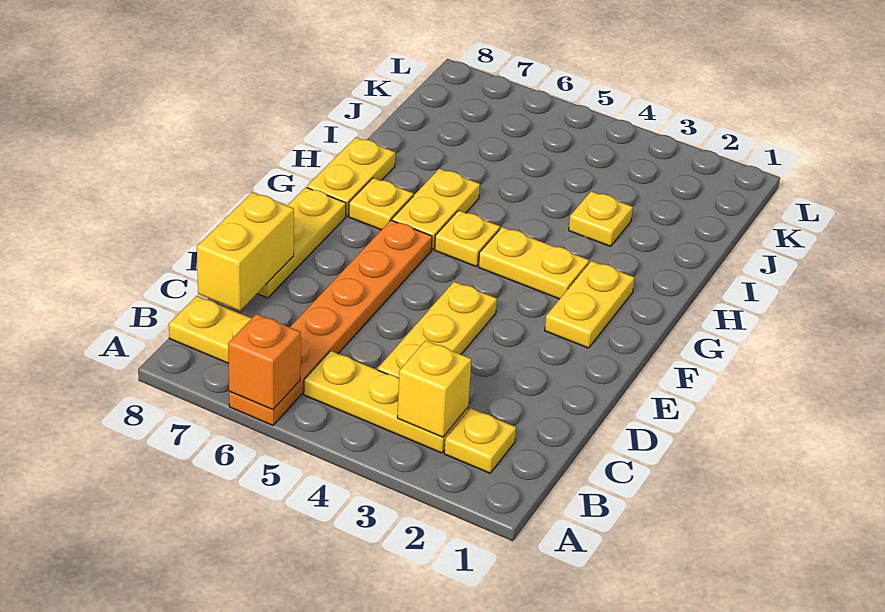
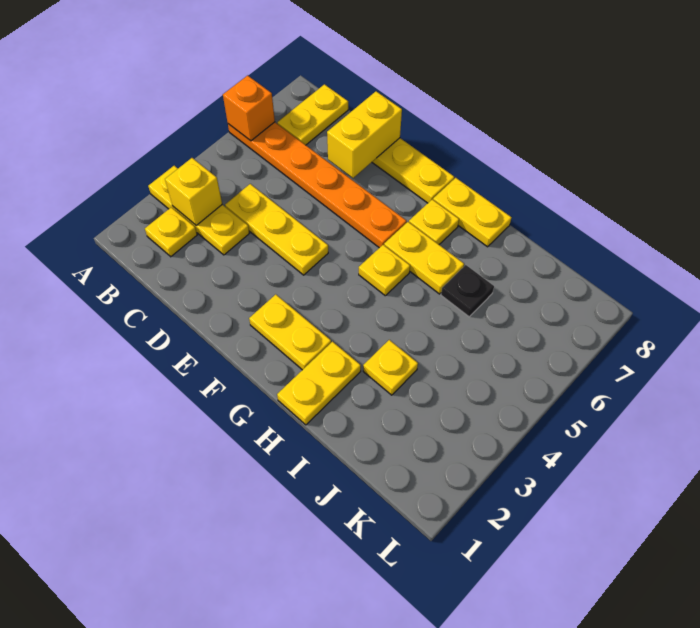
yellow 1x3 plate [304,351,468,453] -> yellow 1x3 plate turned to [148,166,249,255]
yellow 1x2 brick [197,192,294,311] -> yellow 1x2 brick turned to [327,91,402,178]
yellow 1x2 plate [479,227,589,299] -> yellow 1x2 plate moved to [277,342,361,425]
none -> black 1x1 plate [441,265,494,317]

